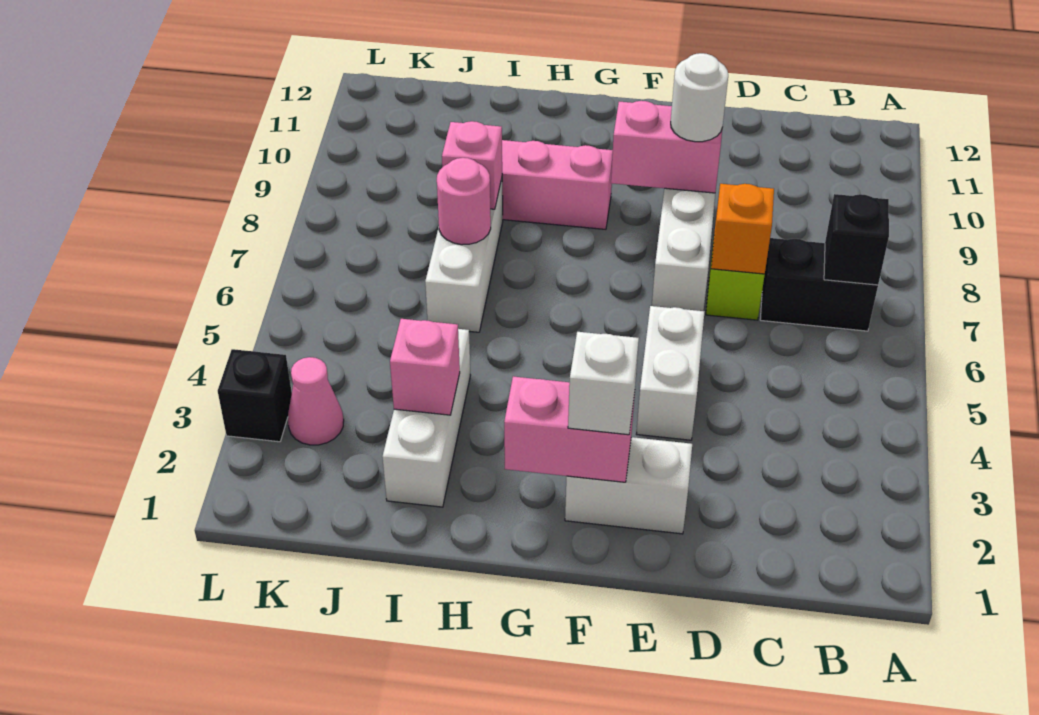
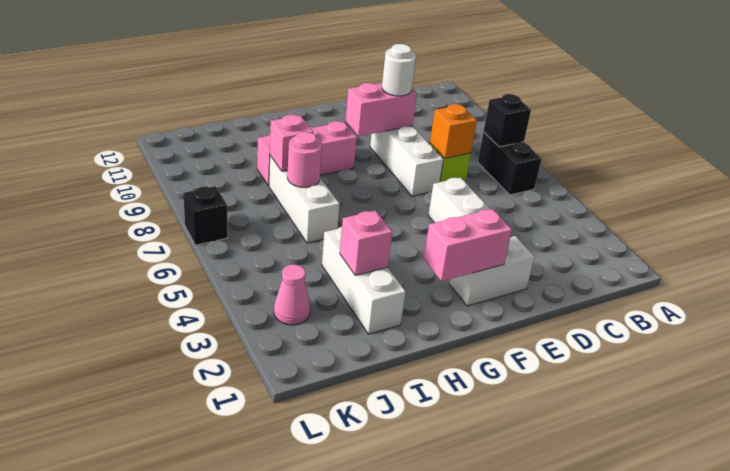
black 1x2 brick [760,238,878,331] -> black 1x2 brick turned to [478,132,542,195]
white 1x1 brick [568,332,639,435] -> none
black 1x1 brick [218,349,292,442] -> black 1x1 brick moved to [183,186,227,245]

